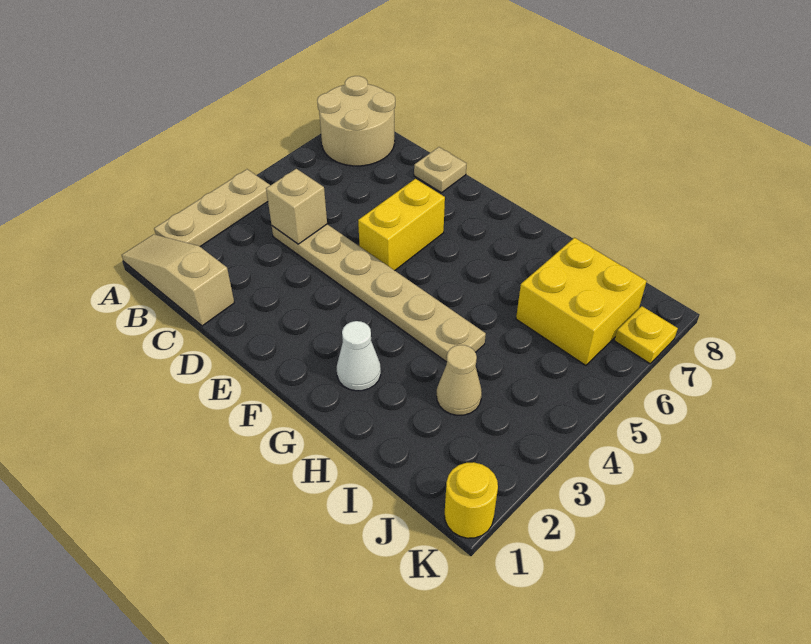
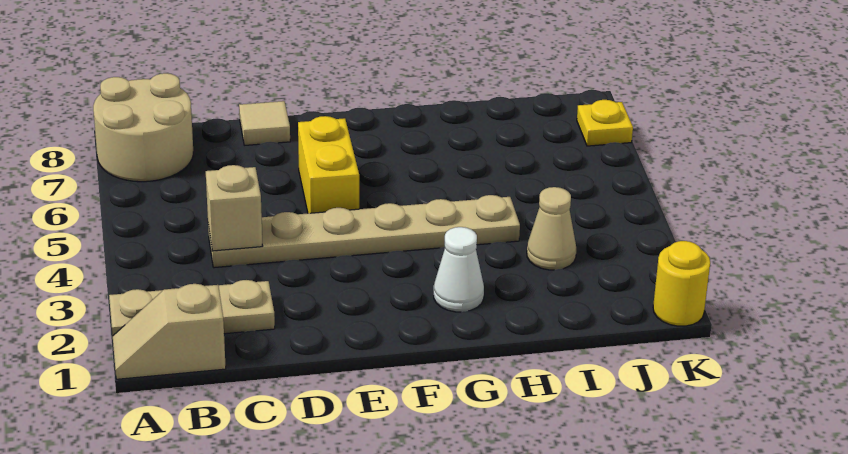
tan 1x3 slope [122,235,234,326] -> tan 1x2 slope [113,284,226,379]
tan 1x3 plate [154,169,270,246] -> tan 1x3 plate turned to [109,280,275,335]
tan 1x1 plate [414,147,466,193] -> tan 1x1 tile [239,101,290,145]
yellow 2x2 brick [516,238,647,366] -> none

